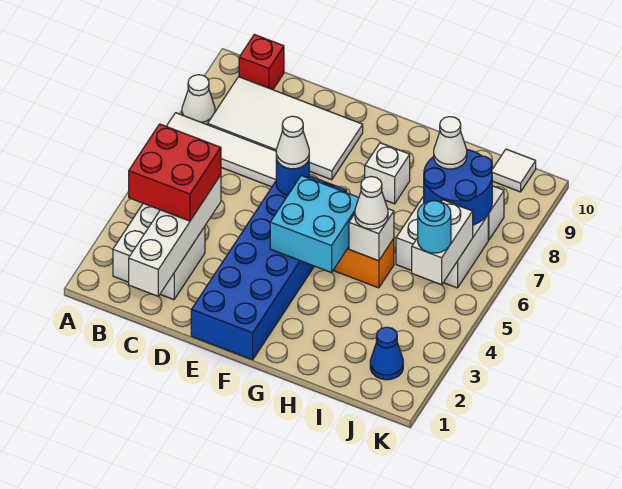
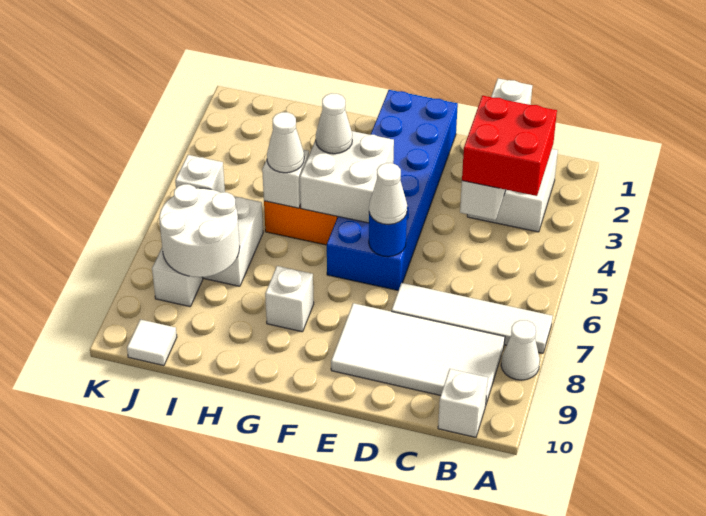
red 1x1 brick [239,34,284,90] -> white 1x1 brick [438,369,488,437]
cyan 2x2 brick [270,176,359,273] -> white 2x2 brick [300,131,394,223]
blue 2x2 round brick [424,150,492,225] -> white 2x2 round brick [159,184,240,277]
white 1x1 cone [434,117,467,169] -> white 1x1 cone moved to [316,93,352,154]
blue 1x1 cone [370,327,403,380] -> none
white 1x2 brick [412,200,473,285] -> white 1x1 brick [175,155,225,193]
cyan 1x1 round brick [418,201,451,253] -> none

